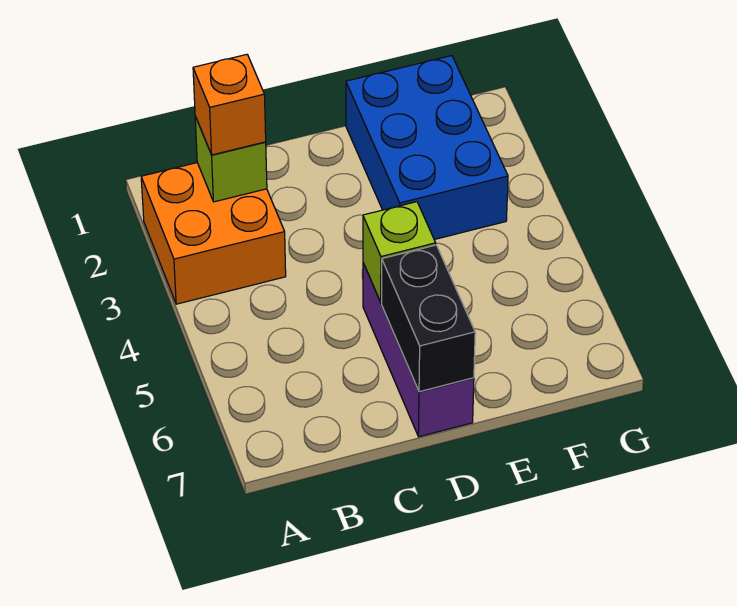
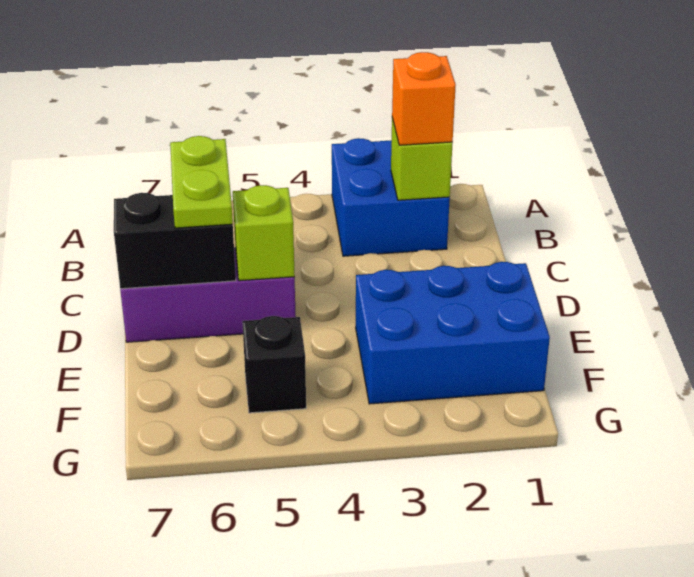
orange 2x2 brick [141,163,286,304] -> blue 2x2 brick [332,138,450,256]
none -> lime 1x2 plate [170,136,233,228]
none -> black 1x1 brick [242,316,306,413]

